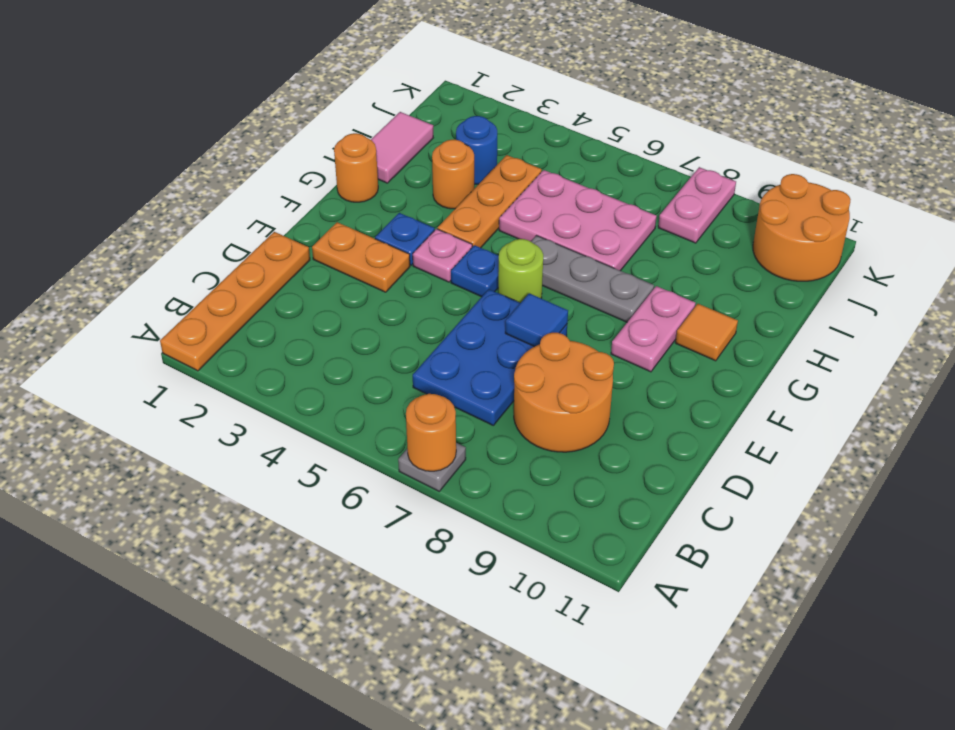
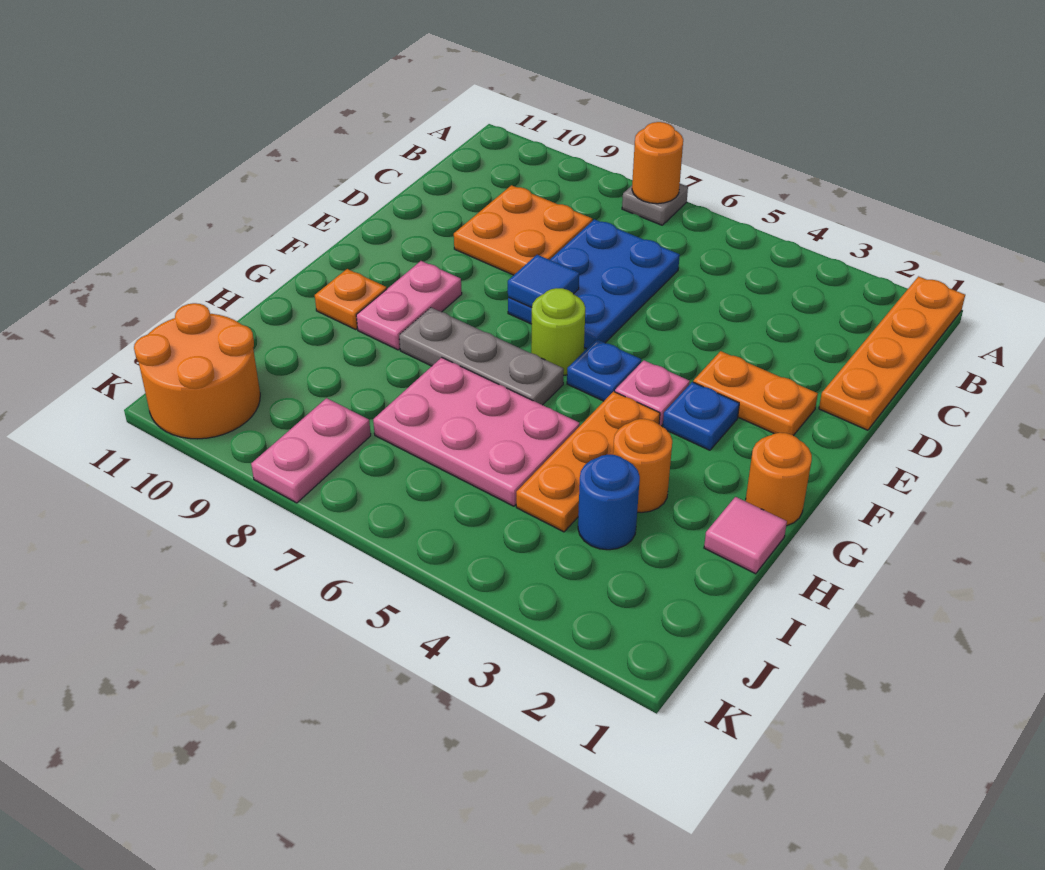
orange 2x2 round brick [514,333,614,452] -> orange 2x2 plate [454,185,592,275]
orange 1x1 tile [675,304,738,361] -> orange 1x1 plate [315,269,387,329]
pink 1x2 tile [371,112,433,183] -> pink 1x1 tile [704,497,787,574]

